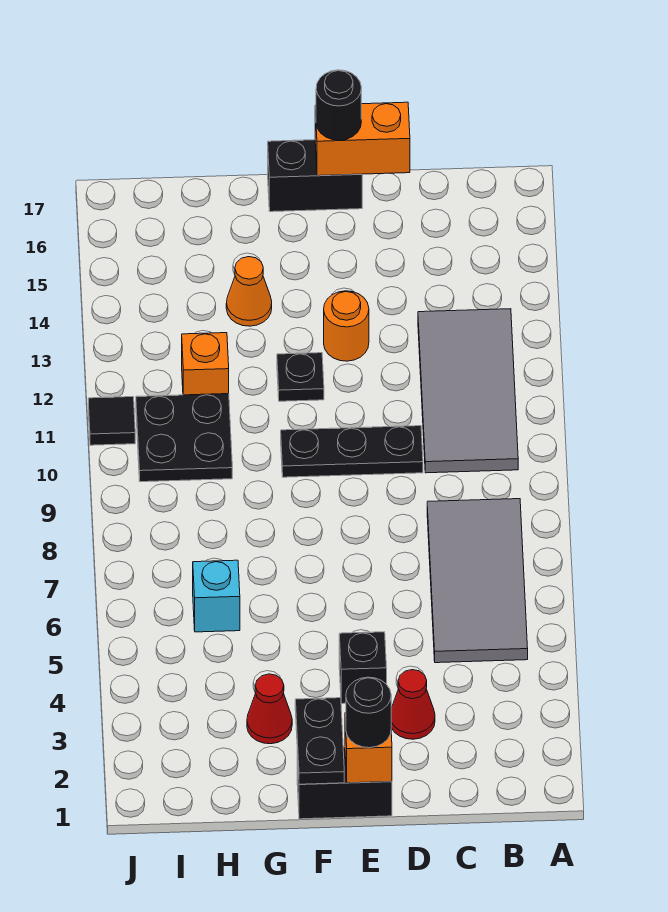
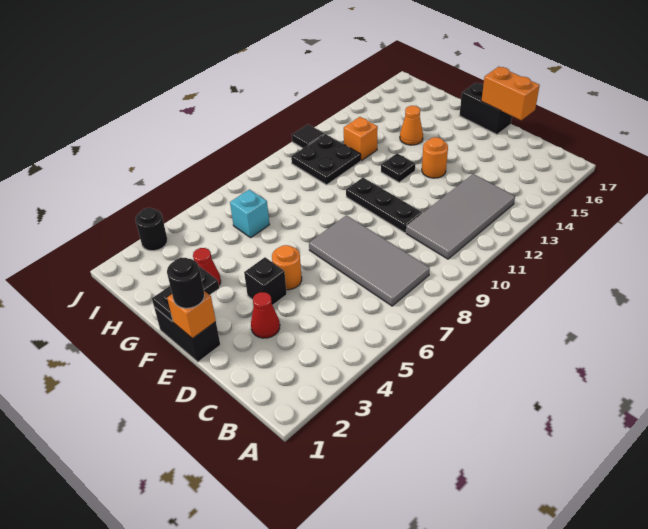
grey 2x4 tile [427,499,528,663] -> grey 2x4 tile turned to [309,215,430,306]
none -> orange 1x1 round brick [272,245,302,290]
black 1x1 round brick [316,70,361,140] -> black 1x1 round brick moved to [135,208,167,251]

